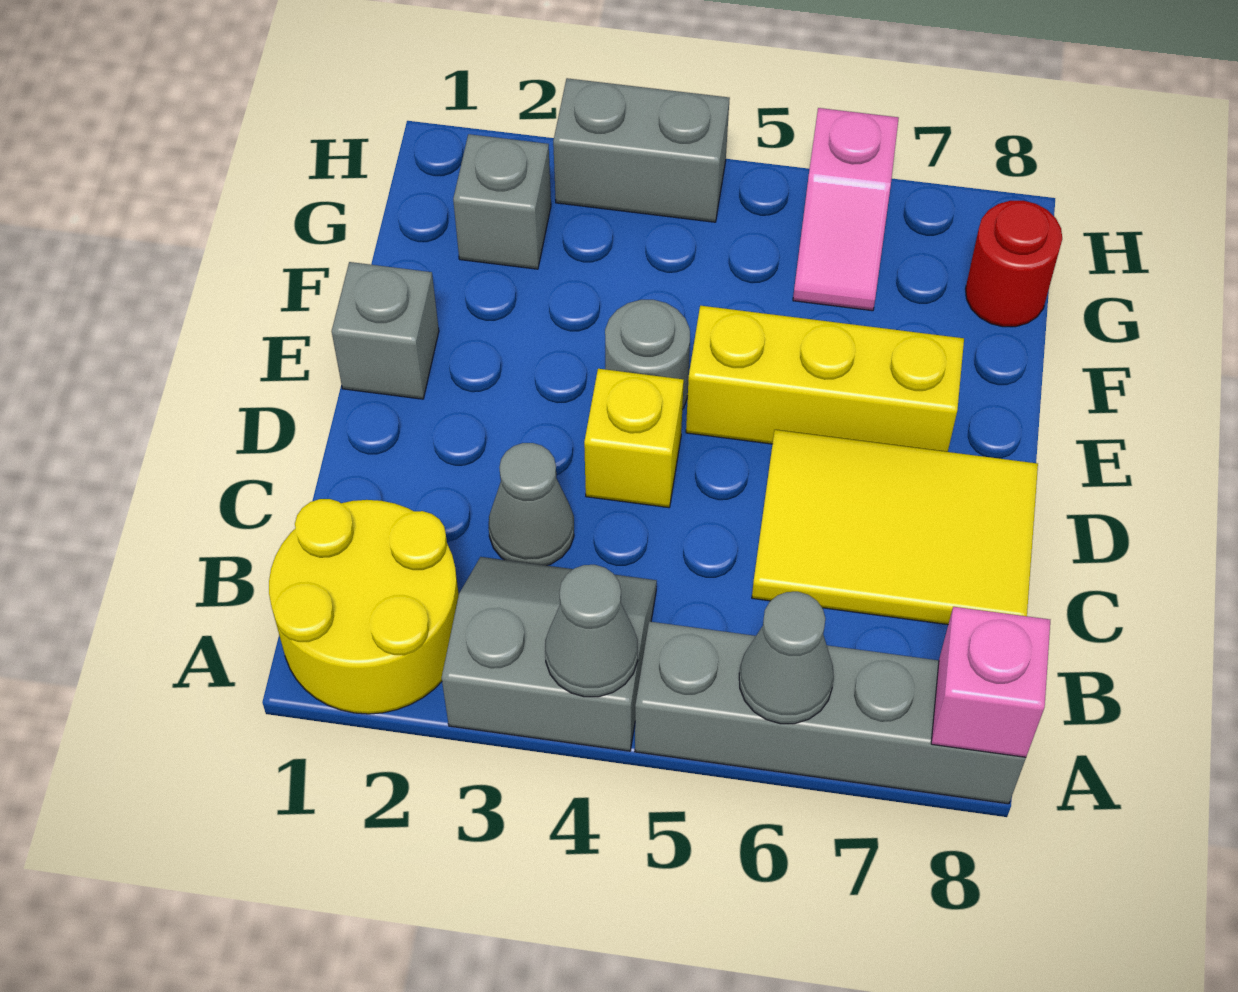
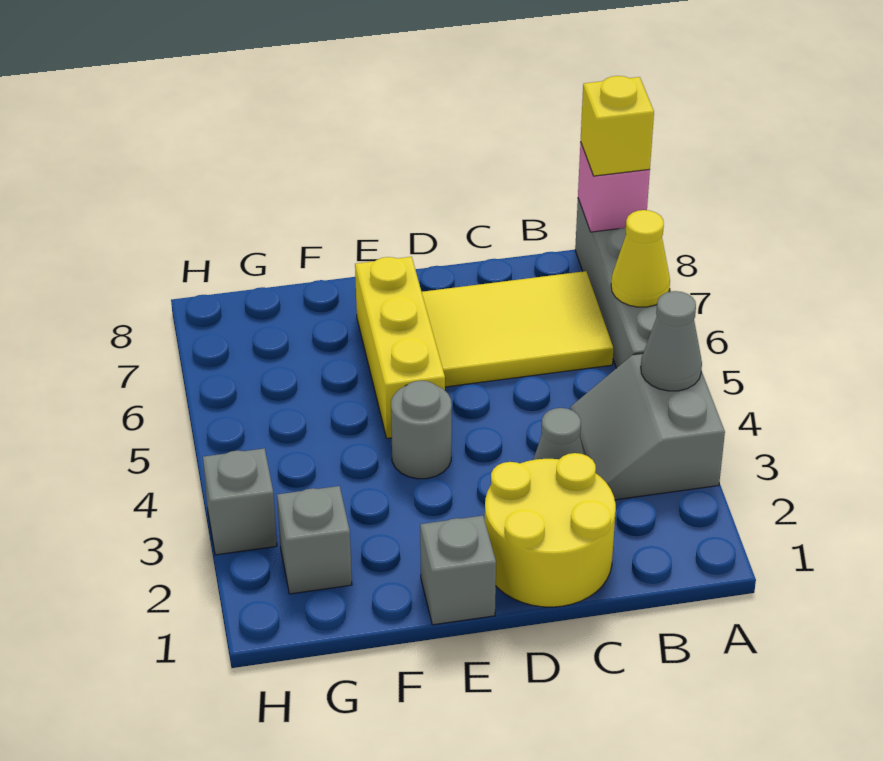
yellow 2x2 round brick [269,499,459,714] -> yellow 2x2 round brick moved to [485,453,616,607]
grey 1x1 cone [739,592,834,724] -> yellow 1x1 cone [611,210,670,307]
yellow 2x3 tile [752,430,1038,625] -> yellow 2x3 tile turned to [422,271,613,387]
yellow 1x1 brick [584,369,684,508] -> yellow 1x1 brick moved to [581,76,654,176]
pink 1x2 slope [793,108,899,311] -> none
red 1x1 round brick [966,201,1062,327] -> none
grey 1x2 brick [553,78,730,222] -> grey 1x1 brick [203,448,277,555]

